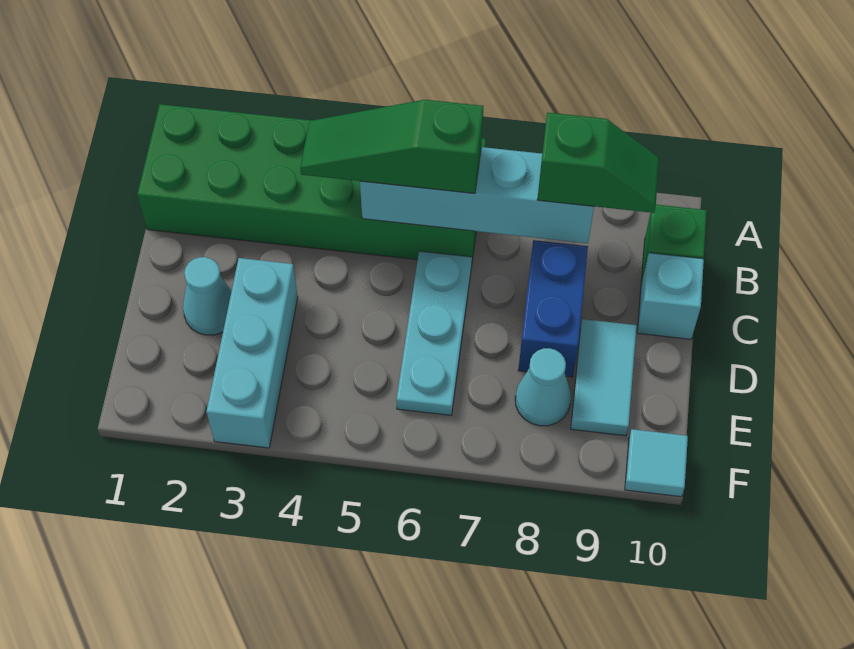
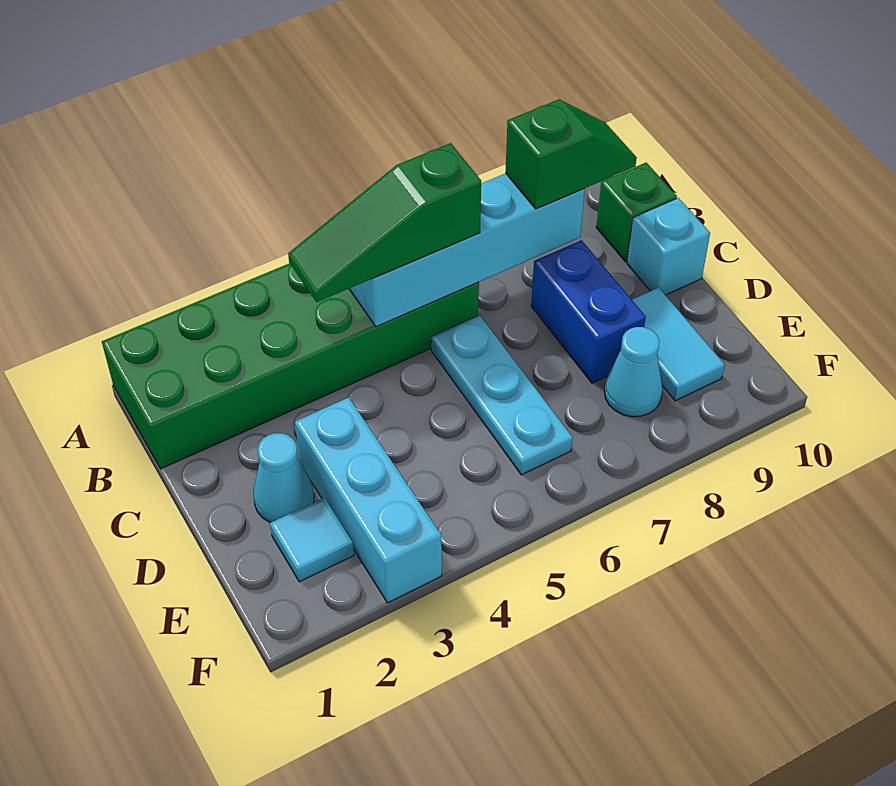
cyan 1x1 tile [625,429,688,497] -> cyan 1x1 tile moved to [270,498,354,582]

